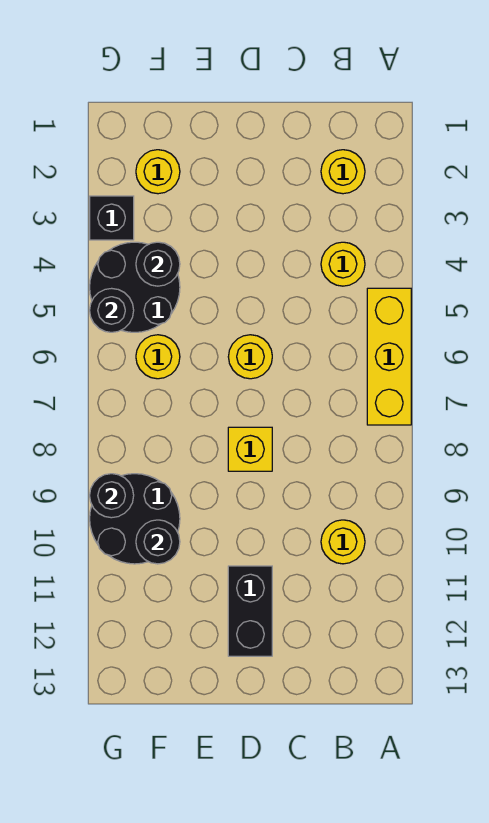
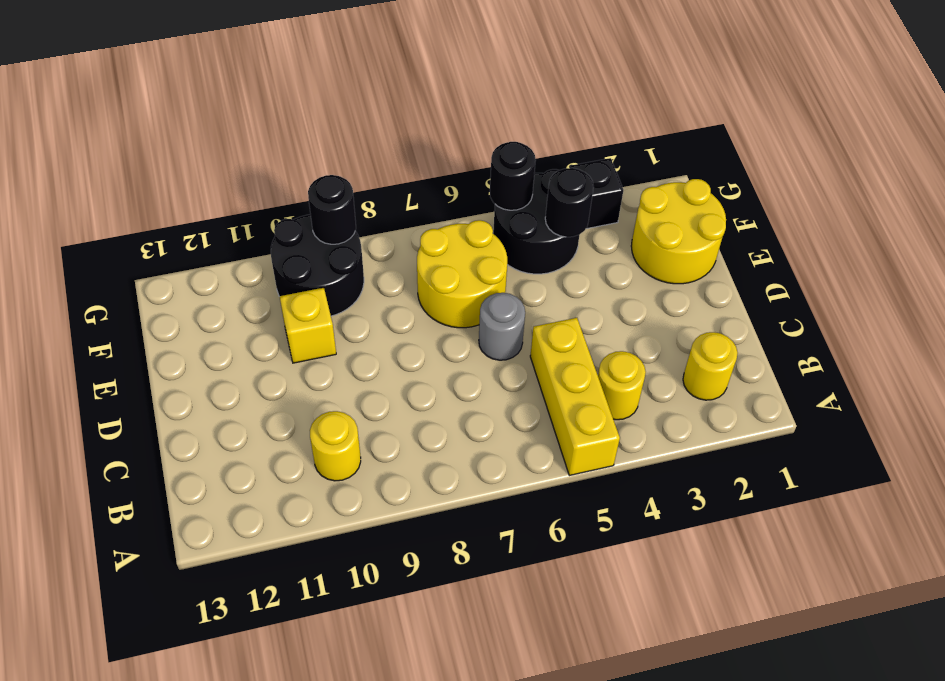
yellow 1x3 brick [367,288,411,425] -> yellow 1x3 brick turned to [530,318,620,475]
yellow 1x1 round brick [228,335,272,379] -> grey 1x1 round brick [479,293,525,360]
yellow 1x1 brick [228,427,272,471] -> yellow 1x1 brick moved to [280,288,336,363]
black 1x2 brick [228,566,272,656] -> none
yellow 1x1 round brick [136,150,180,194] -> yellow 2x2 round brick [631,179,726,284]
yellow 1x1 round brick [136,335,180,379] -> yellow 2x2 round brick [417,220,507,328]
black 1x1 round brick [136,520,180,564] -> none

